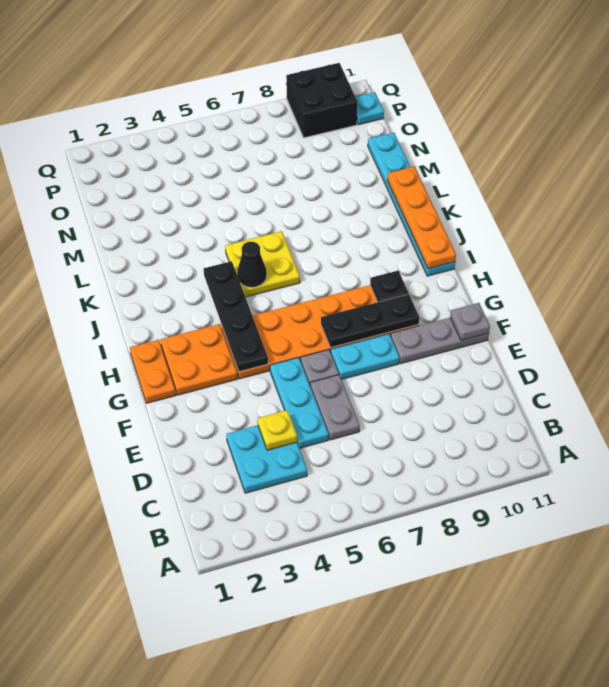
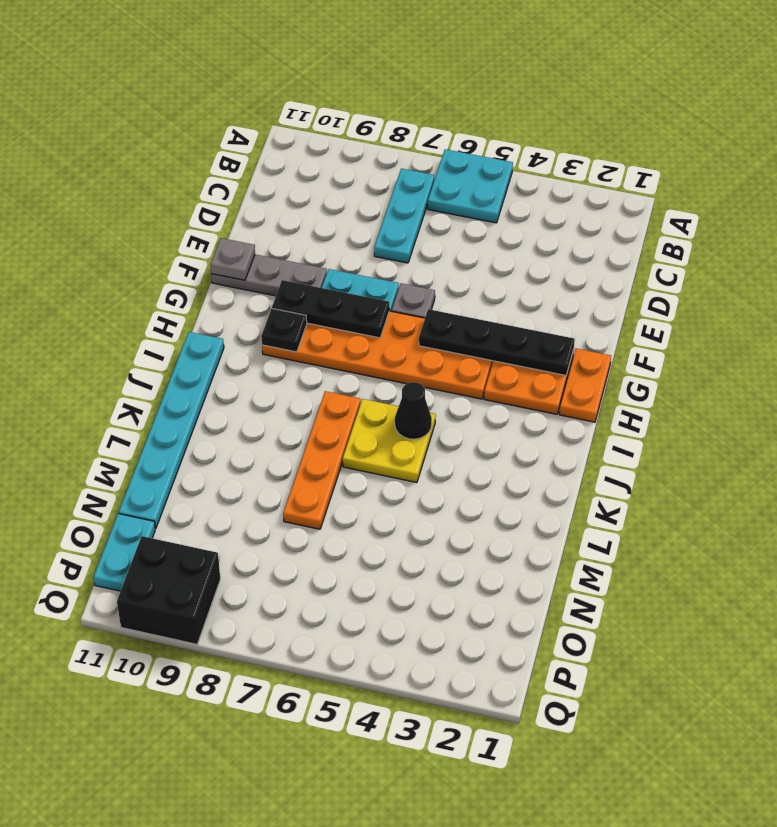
cyan 2x2 plate [226,425,307,493] -> cyan 2x2 plate moved to [428,149,513,223]
yellow 1x1 plate [258,410,297,450] -> none
cyan 1x3 plate [270,358,329,448] -> cyan 1x3 plate moved to [374,169,434,263]
grey 1x2 plate [310,375,360,440] -> none
black 1x4 plate [204,261,268,372] -> black 1x4 plate turned to [419,309,575,375]
orange 1x4 plate [387,167,456,269] -> orange 1x4 plate moved to [283,391,361,529]
cyan 1x1 plate [356,92,384,125] -> cyan 1x2 plate [93,514,155,591]

